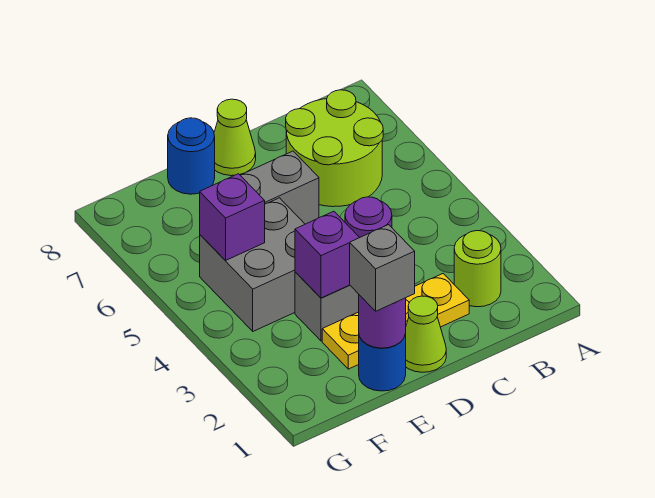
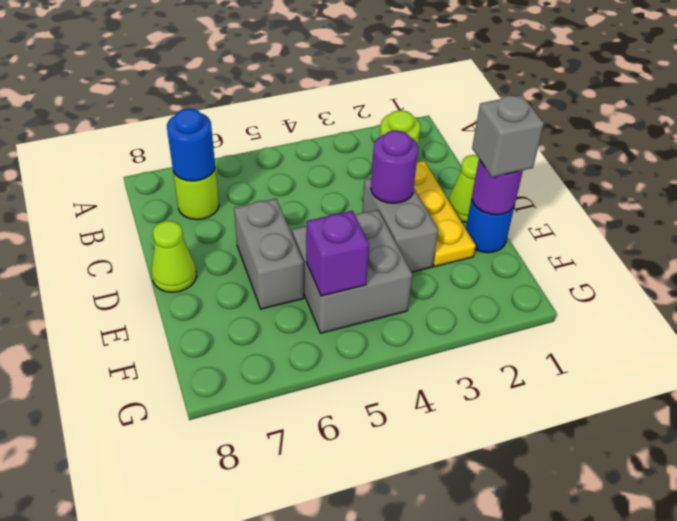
lime 2x2 round brick [286,90,383,207] -> lime 1x1 round brick [173,169,219,220]
purple 1x1 brick [295,211,360,298] -> none
blue 1x1 round brick [168,118,215,194] -> blue 1x1 round brick moved to [167,109,215,181]

